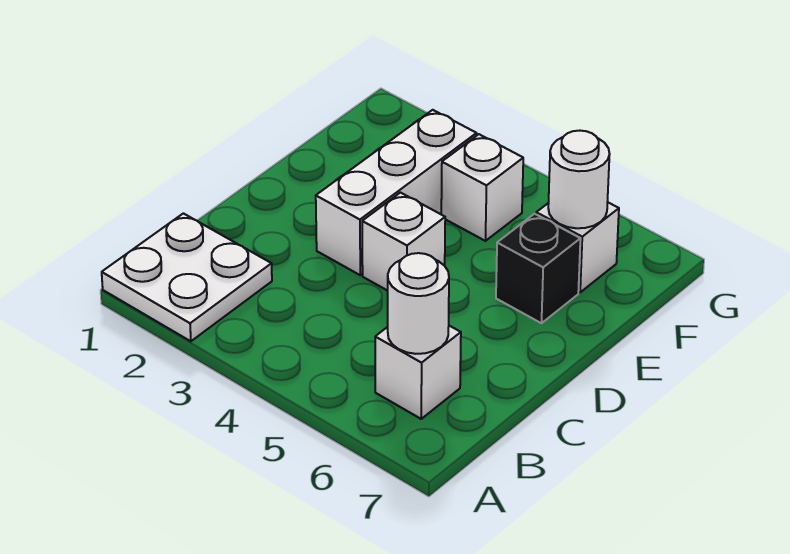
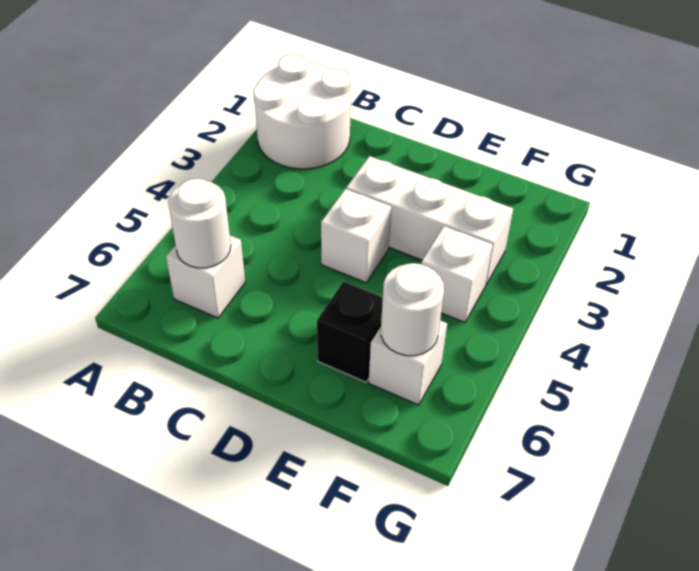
white 2x2 plate [102,213,272,341] -> white 2x2 round brick [253,54,351,169]

